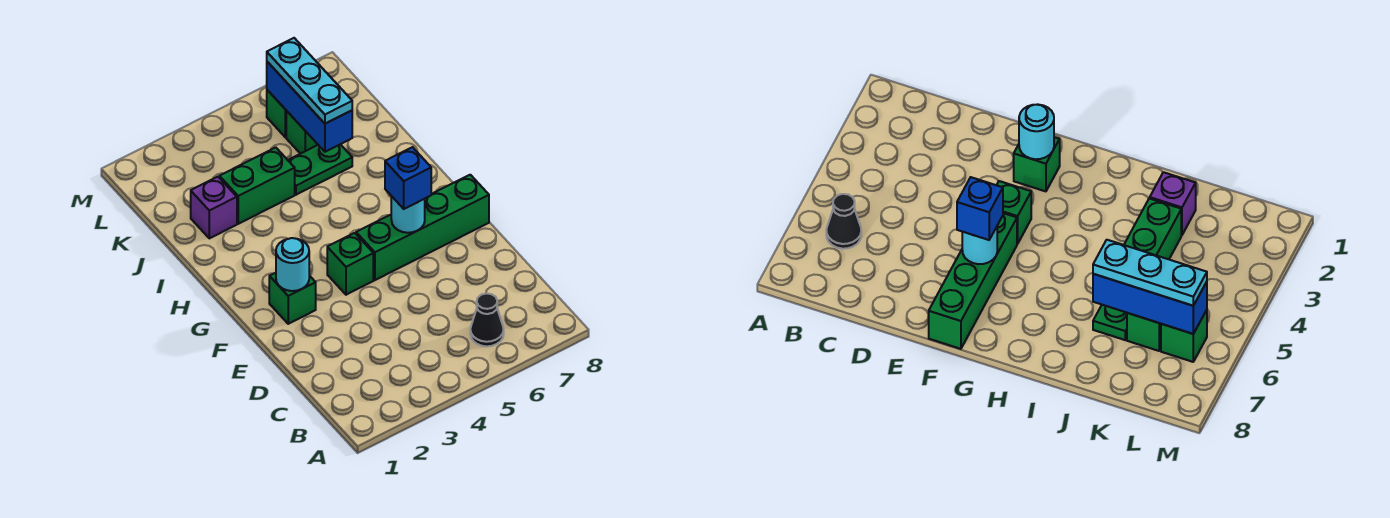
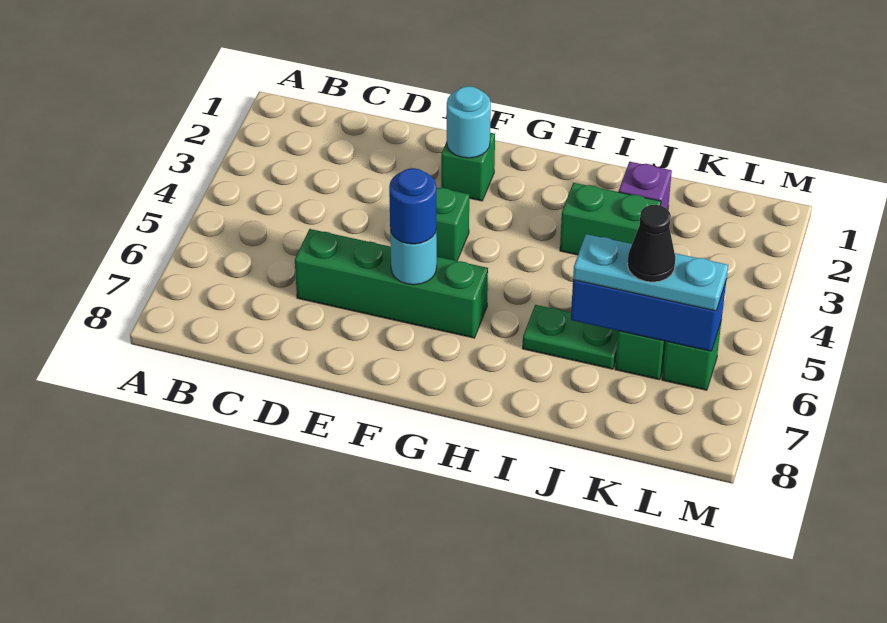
black 1x1 cone [470,293,504,346] -> black 1x1 cone moved to [627,205,675,282]
green 1x4 brick [356,175,489,280] -> green 1x4 brick turned to [295,229,488,338]
blue 1x1 brick [385,147,431,209] -> blue 1x1 round brick [389,168,436,244]
green 1x2 brick [219,147,295,224] -> green 1x2 brick turned to [560,183,661,255]
green 1x2 plate [288,144,352,195] -> green 1x2 plate turned to [522,305,618,369]

